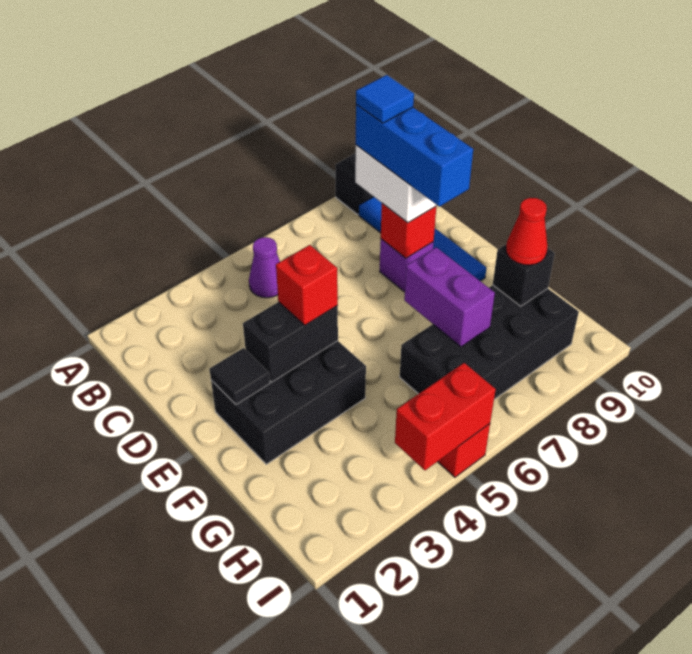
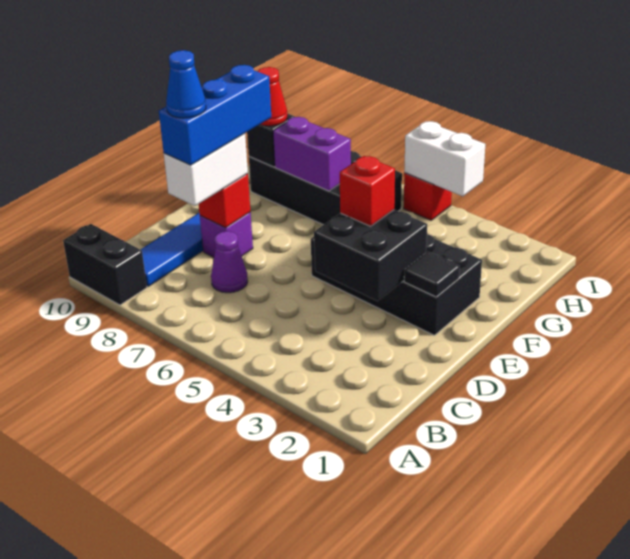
purple 1x1 cone [249,237,280,298] -> purple 1x1 cone moved to [211,231,248,293]
blue 1x1 tile [356,75,414,123] -> blue 1x1 cone [166,50,206,118]
black 2x3 brick [211,341,366,464] -> black 2x4 brick [311,234,482,335]
black 1x2 brick [243,302,338,382] -> black 2x2 brick [314,210,427,301]
purple 1x2 brick [404,247,495,347] -> purple 1x2 brick turned to [273,117,351,191]
red 1x2 brick [395,363,496,470] -> white 1x2 brick [404,121,485,196]

